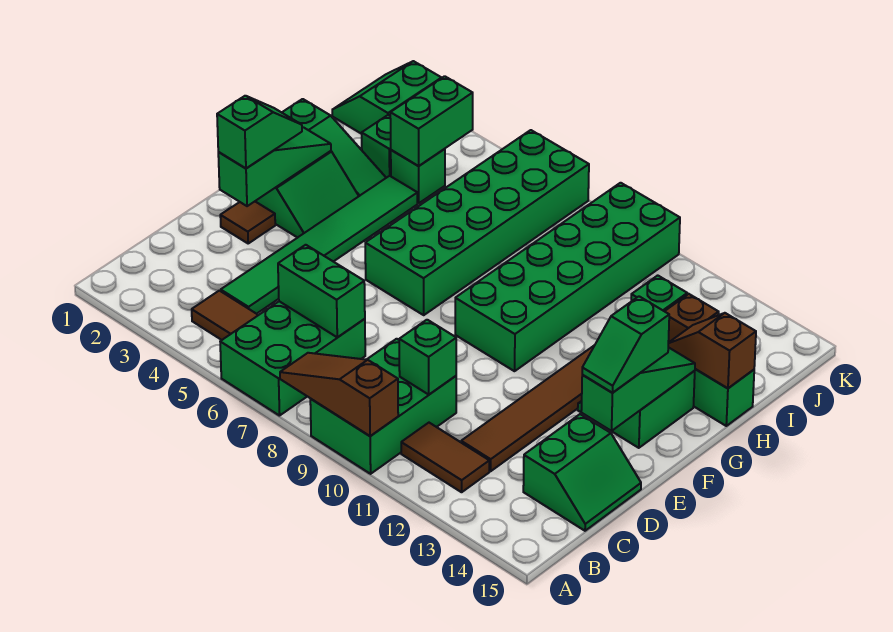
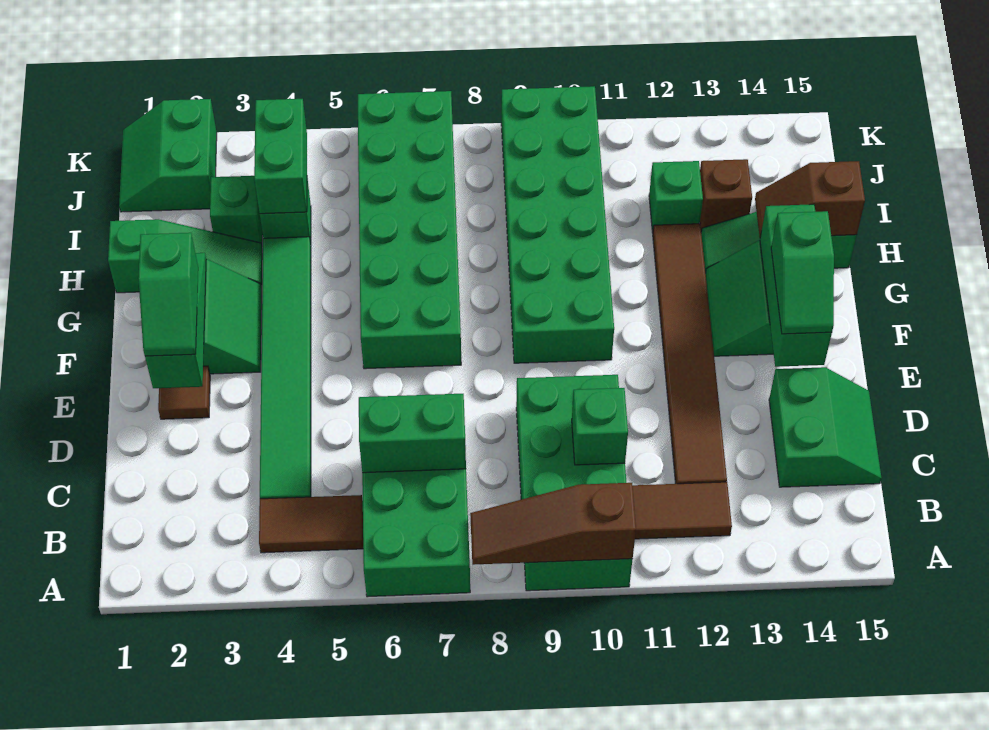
green 2x3 brick [310,339,456,474] -> green 2x4 brick [516,375,633,591]
green 1x2 slope [217,96,302,168] -> green 1x2 slope turned to [138,233,198,356]
green 1x3 slope [581,347,695,431] -> green 1x3 brick [760,204,832,367]

